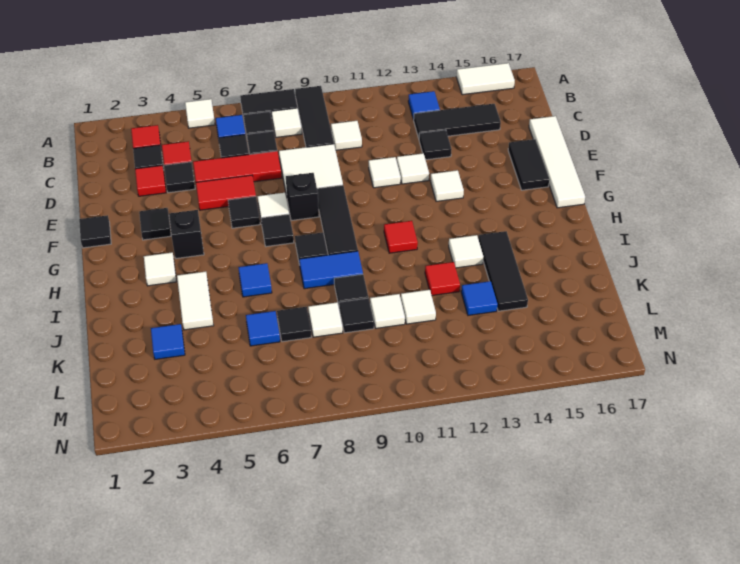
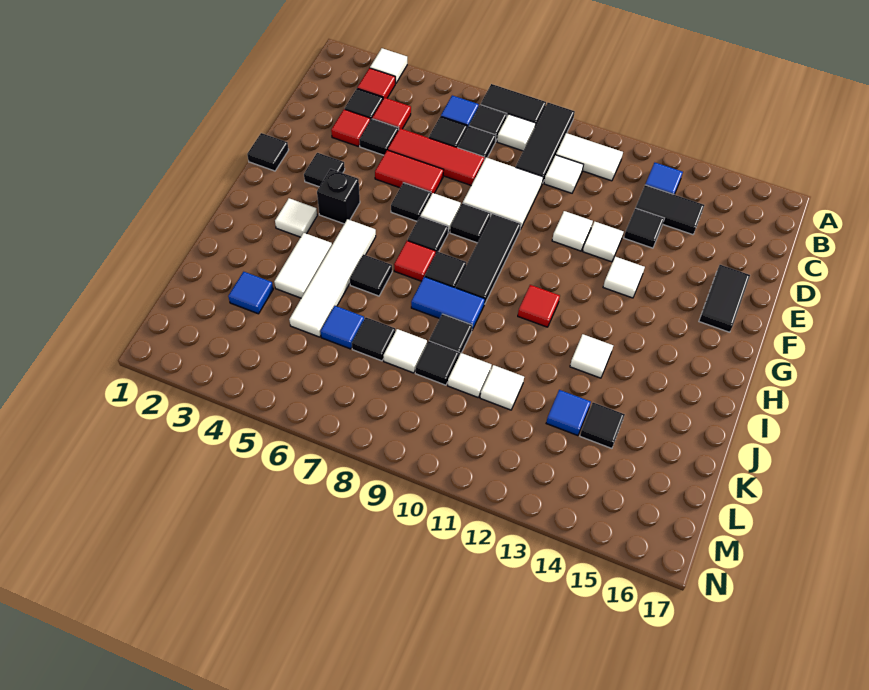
white 1x1 tile [185,99,215,128] -> white 1x1 tile moved to [370,48,407,84]
white 1x2 tile [456,63,515,95] -> white 1x2 tile moved to [556,133,623,181]
black 1x3 tile [414,104,501,138] -> black 1x2 tile [636,185,704,235]
white 1x4 tile [529,116,585,208] -> white 1x4 tile moved to [289,219,376,337]
black 1x1 brick [286,173,319,221] -> black 1x1 tile [450,203,491,243]
blue 1x1 tile [238,263,272,297] -> black 1x1 tile [350,254,392,296]
black 1x3 tile [478,231,528,311] -> black 1x1 tile [580,403,625,448]
red 1x1 tile [425,262,460,295] -> red 1x1 tile moved to [394,241,436,281]

